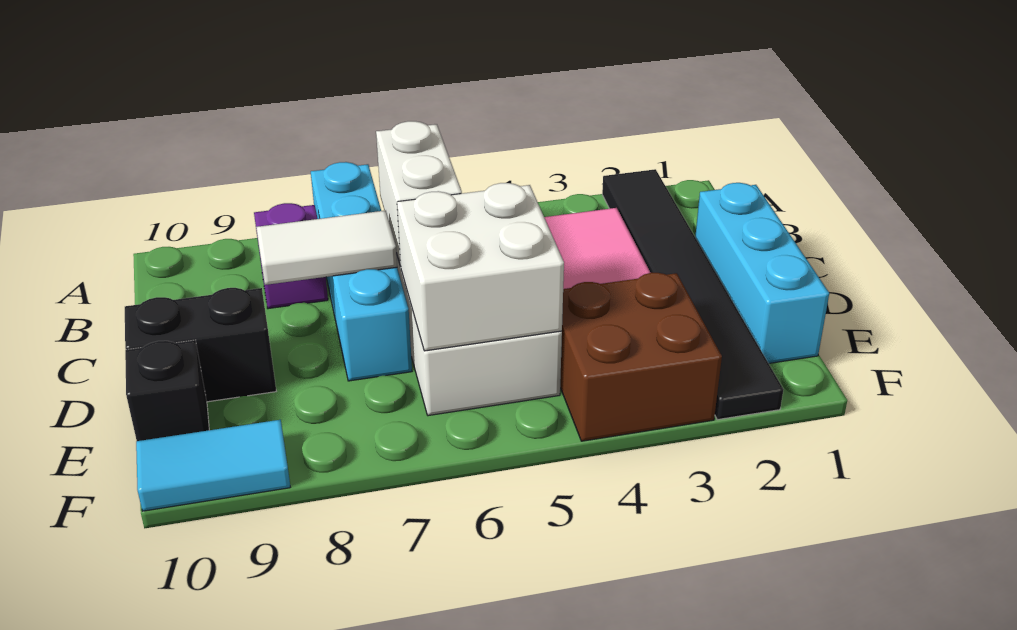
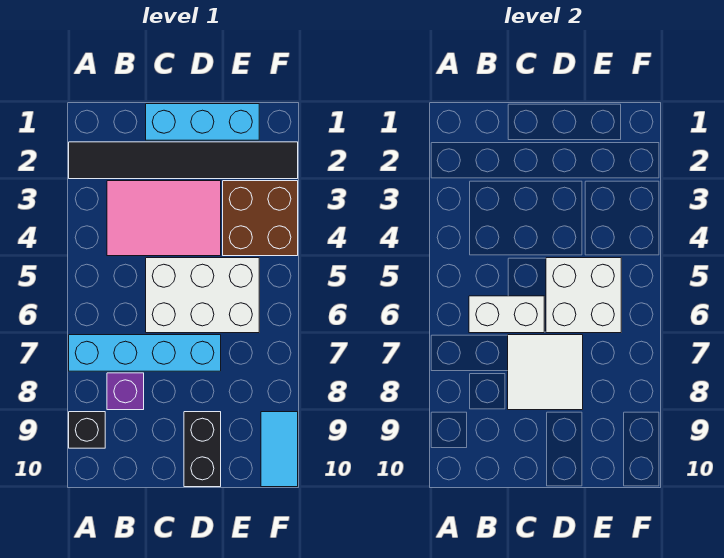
white 1x2 tile [256,210,397,285] -> white 2x2 tile [508,335,583,410]
black 1x1 brick [125,340,209,441] -> black 1x1 brick moved to [69,412,105,448]

